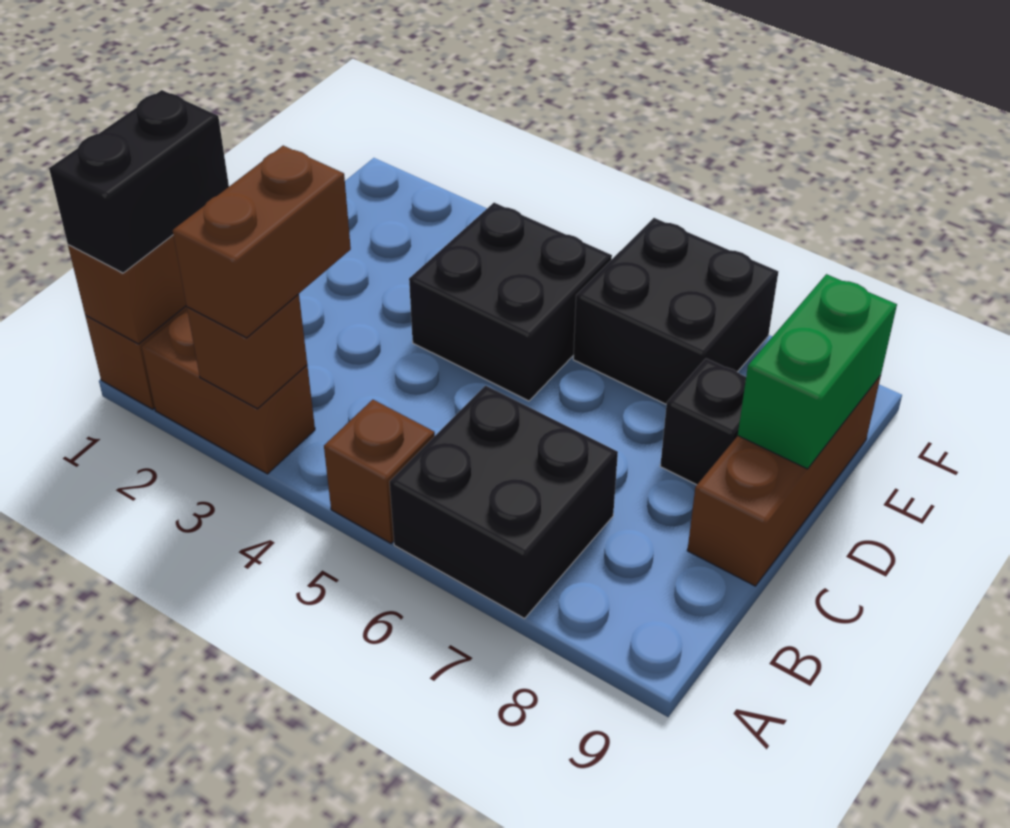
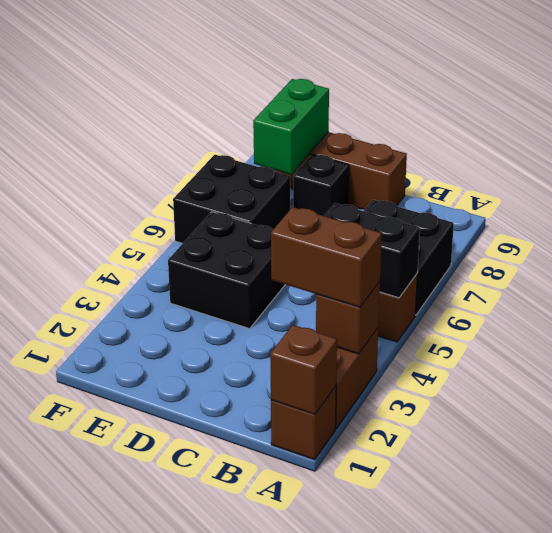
black 1x2 brick [49,90,229,273] -> black 1x2 brick moved to [325,203,420,298]
green 1x2 brick [738,274,897,469] -> green 1x2 brick turned to [253,79,329,174]

